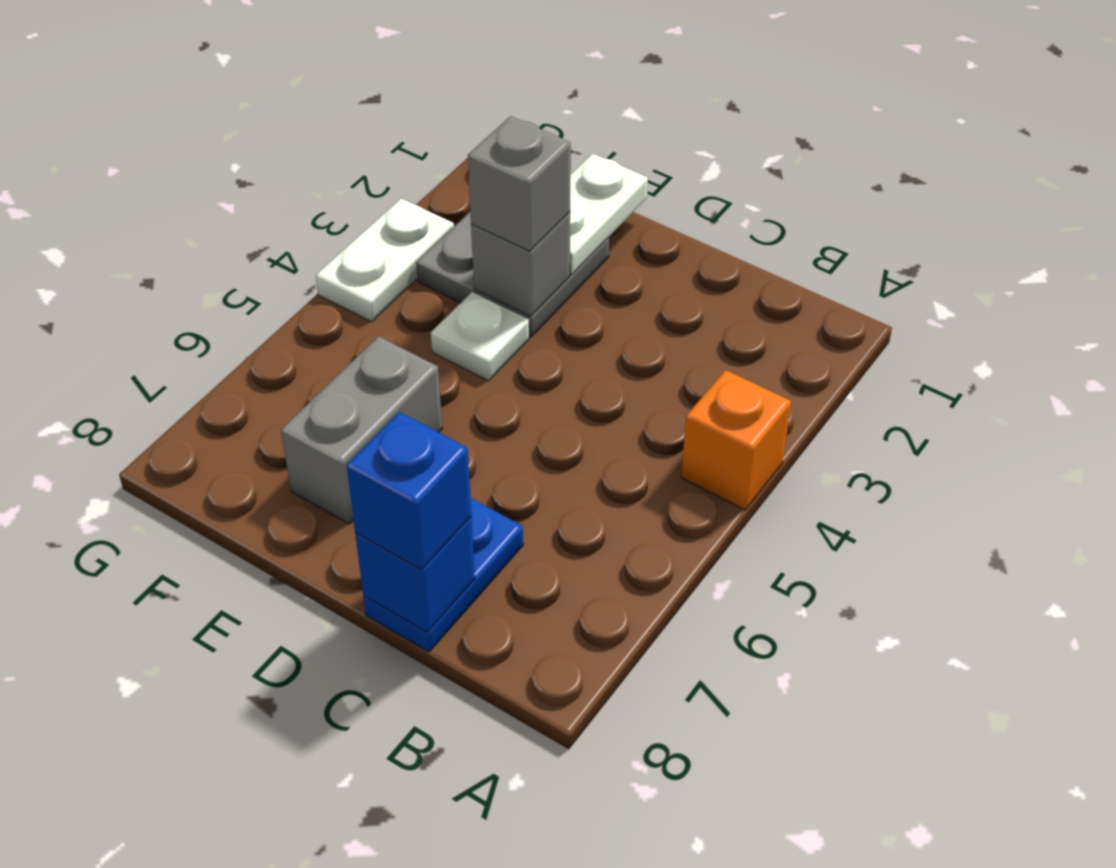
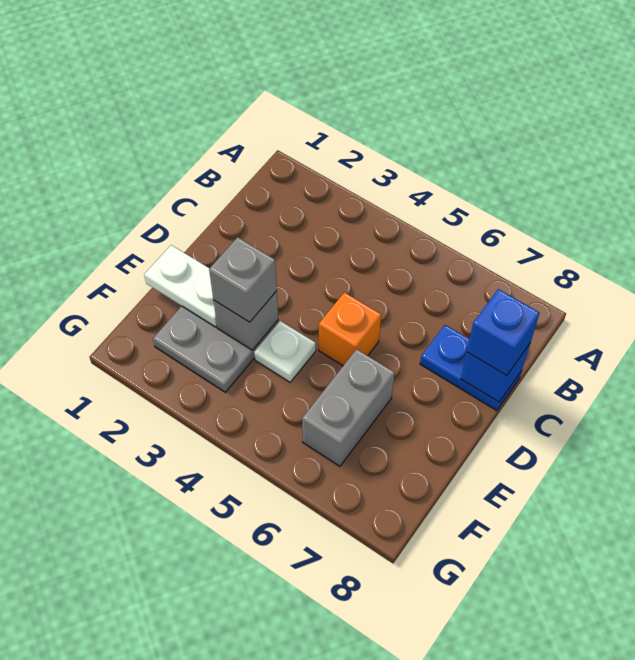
orange 1x1 brick [681,370,791,510] -> orange 1x1 brick moved to [319,292,381,366]
grey 1x2 brick [281,336,442,524] -> grey 1x2 brick turned to [302,349,395,466]
white 1x2 plate [316,198,454,322] -> none

